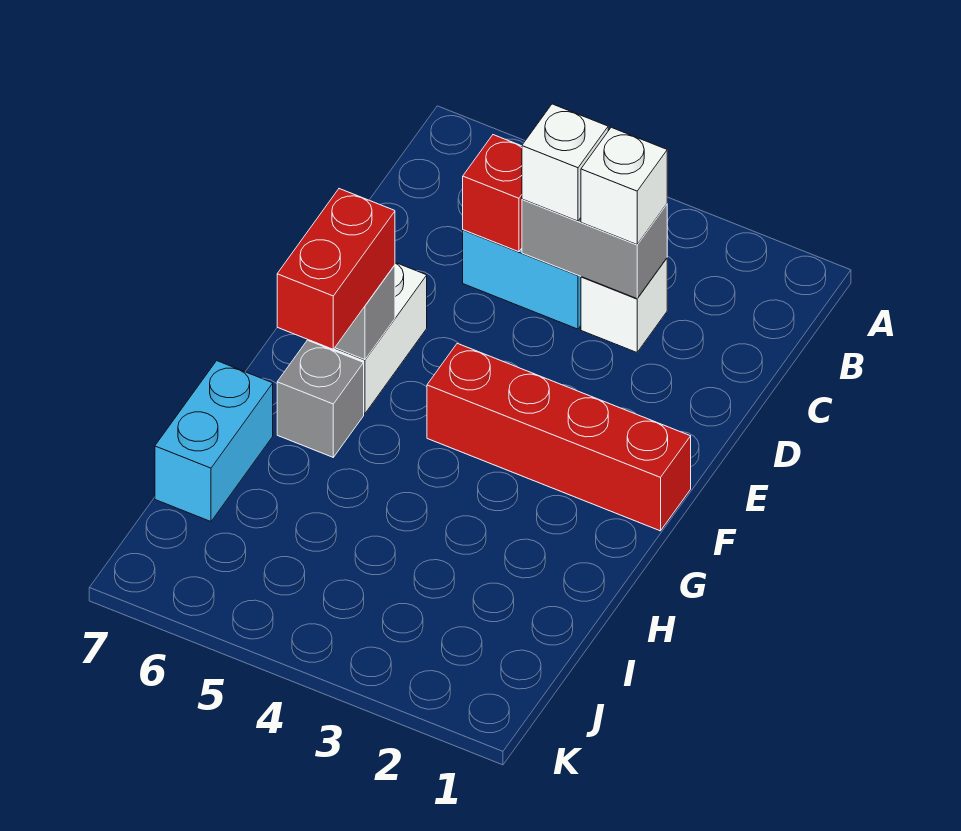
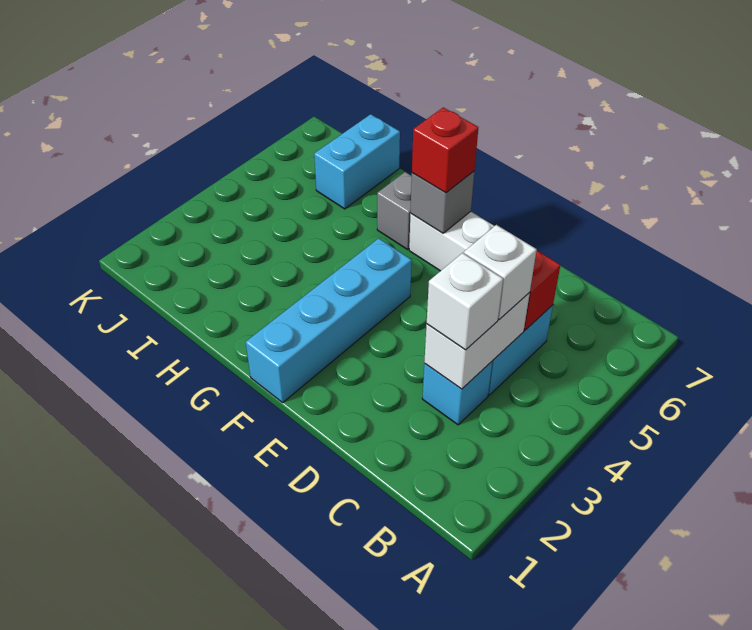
white 1x1 brick [581,258,667,352] -> cyan 1x1 brick [422,362,492,425]
grey 1x2 brick [522,199,667,298] -> white 1x2 brick [424,293,530,389]
red 1x4 brick [427,343,691,531] -> cyan 1x4 brick [246,238,412,403]
red 1x2 brick [277,189,395,349] -> red 1x1 brick [412,108,478,193]
cyan 1x2 brick [155,361,273,522] -> cyan 1x2 brick turned to [314,114,400,209]

